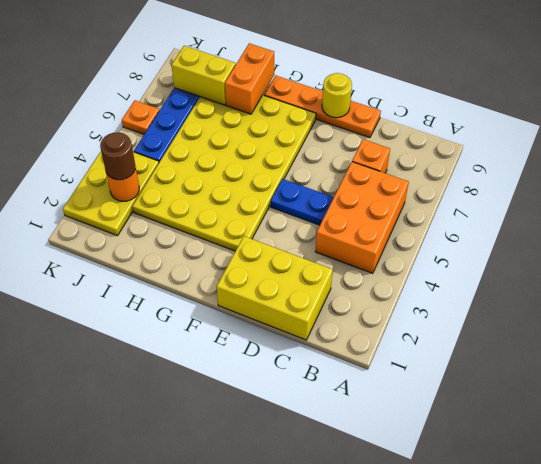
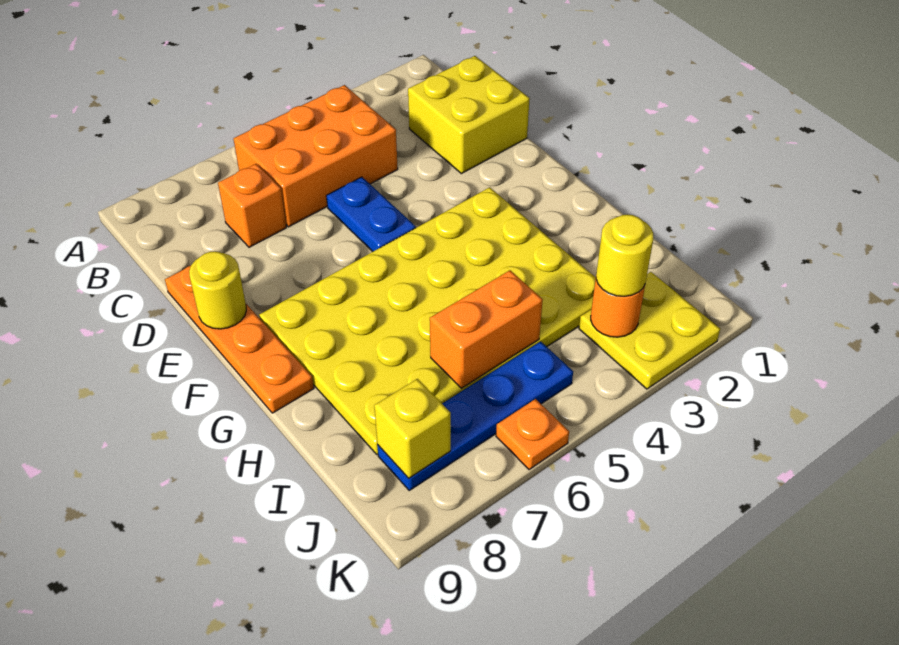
yellow 2x3 brick [217,236,333,340] -> yellow 2x2 brick [408,56,530,174]
orange 1x2 brick [225,43,274,114] -> orange 1x2 brick moved to [430,270,543,388]
yellow 1x2 brick [172,46,236,105] -> yellow 1x1 brick [374,379,451,478]
yellow 2x3 plate [63,152,159,236] -> yellow 2x2 plate [579,272,720,389]
brown 1x1 round brick [100,132,135,180] -> yellow 1x1 round brick [596,215,653,296]

